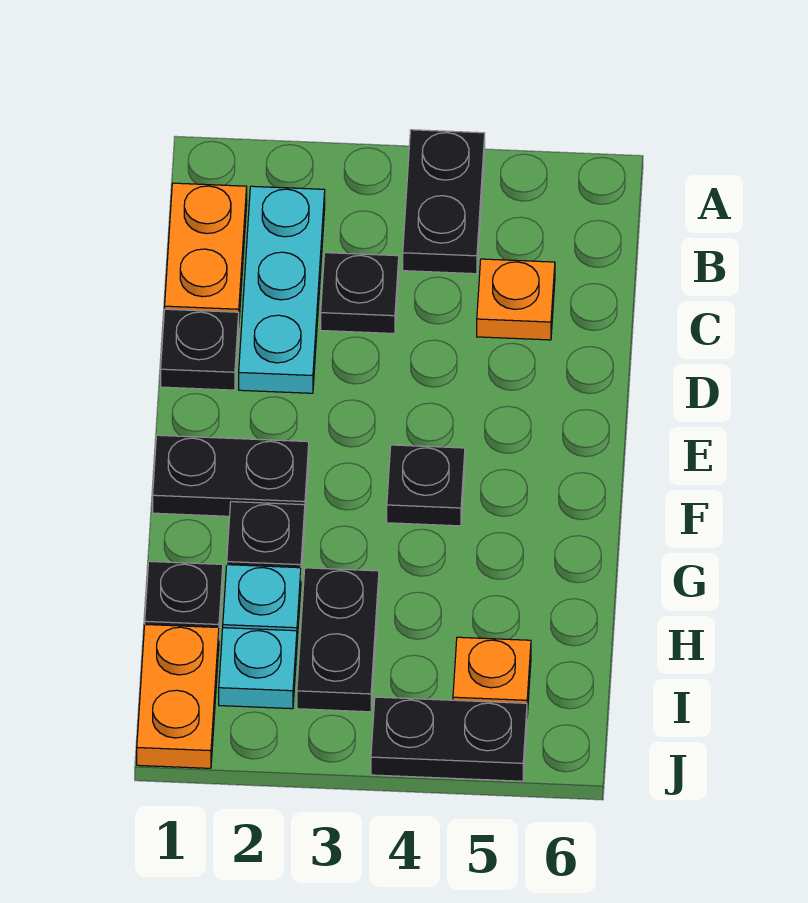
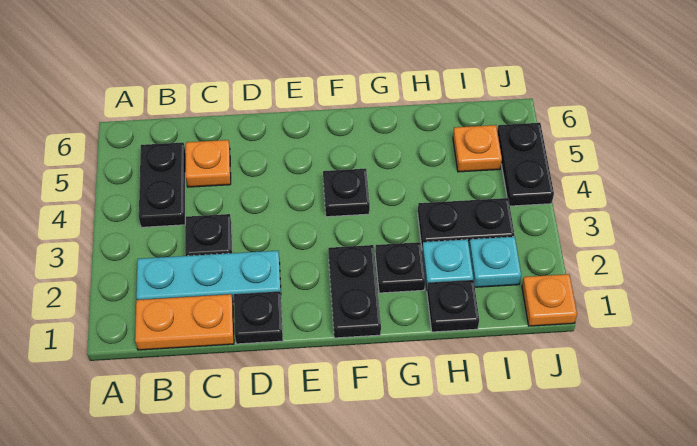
black 1x2 plate [403,130,485,274] -> black 1x2 plate turned to [139,142,186,227]
orange 1x2 plate [137,624,219,768] -> orange 1x1 plate [522,274,577,326]

